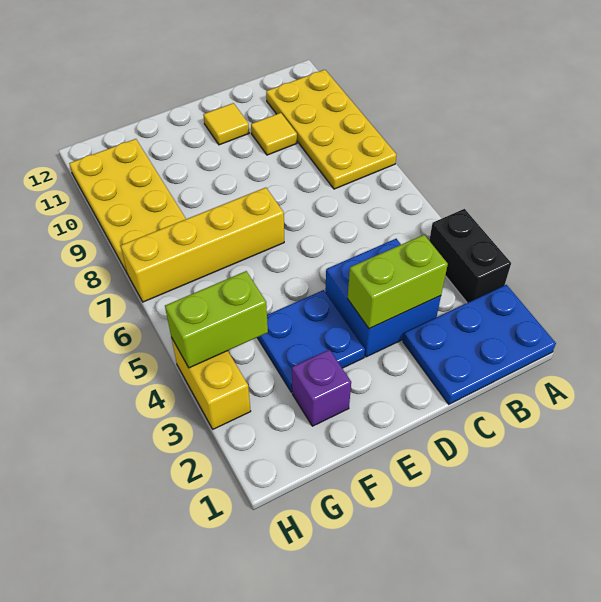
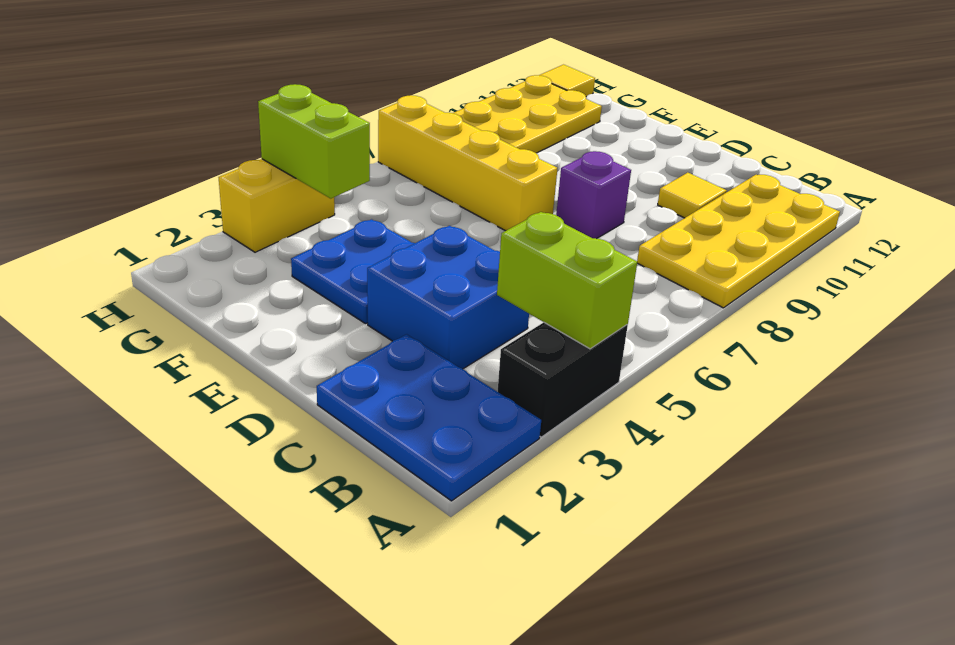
lime 1x2 brick [348,235,448,329] -> lime 1x2 brick moved to [497,212,637,349]
yellow 1x1 tile [203,103,249,145] -> yellow 1x1 tile moved to [539,65,595,96]
purple 1x1 brick [292,350,351,426] -> purple 1x1 brick moved to [556,151,631,239]

